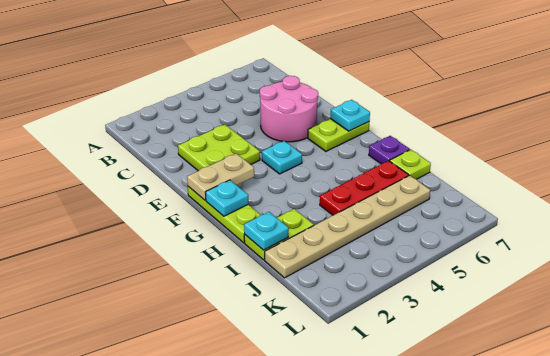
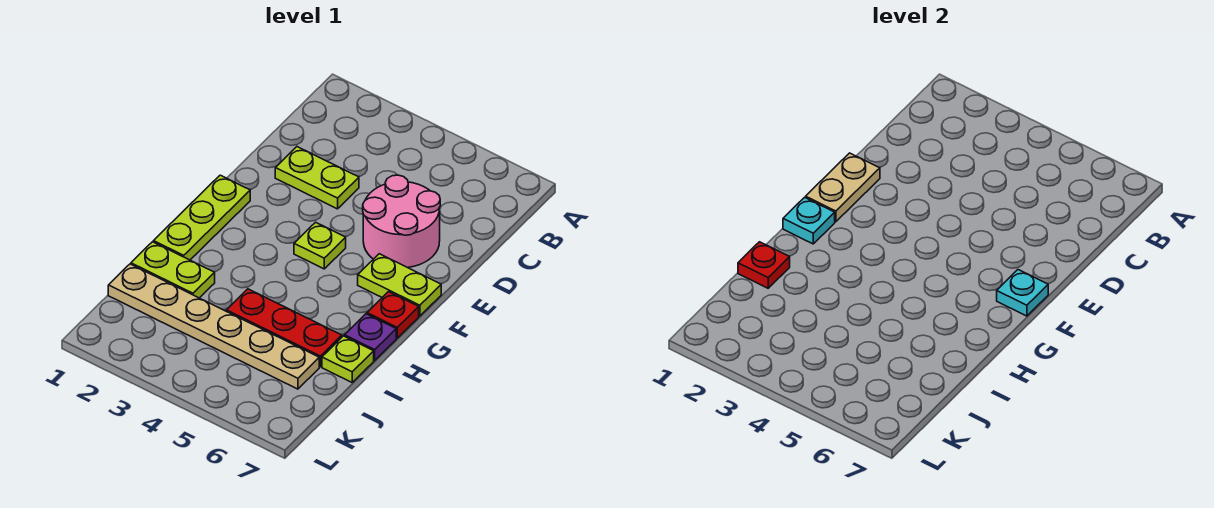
lime 2x2 plate [178,125,260,171] -> lime 1x2 plate [275,147,359,209]
tan 1x2 plate [187,153,254,200] -> tan 1x2 plate turned to [806,153,880,222]
cyan 1x1 plate [262,141,302,174] -> lime 1x1 plate [294,222,346,269]
none -> red 1x1 plate [367,292,419,338]
cyan 1x1 plate [244,212,289,250] -> red 1x1 plate [738,242,790,288]

